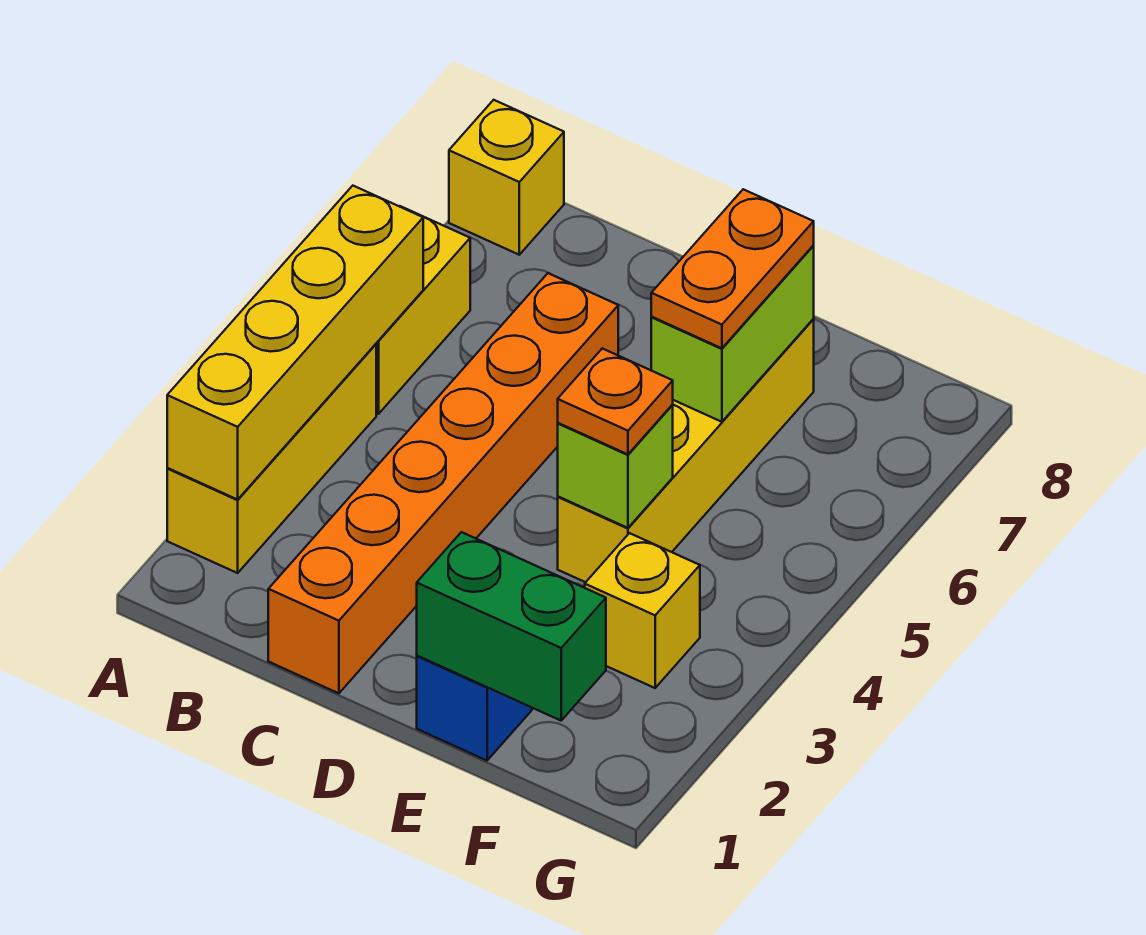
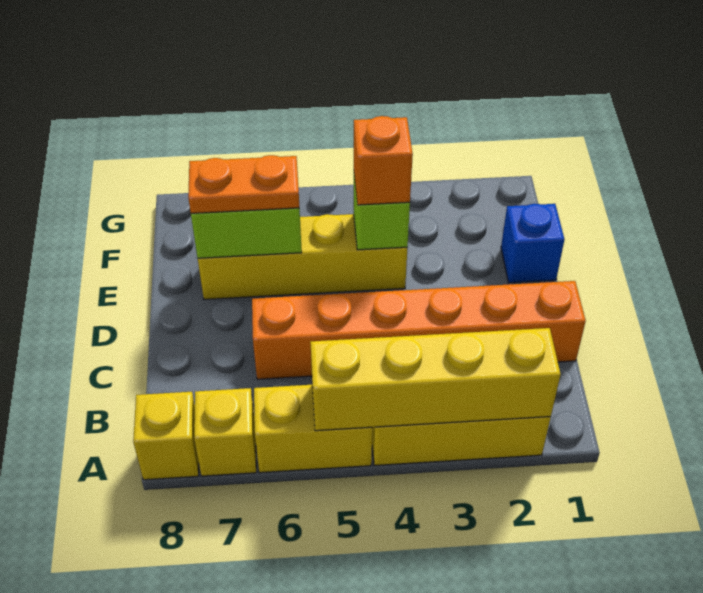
green 1x2 brick [417,532,606,721] -> none
orange 1x1 plate [558,348,673,454] -> orange 1x1 brick [354,116,413,205]
yellow 1x1 brick [585,533,700,688] -> yellow 1x1 brick moved to [194,388,256,476]

